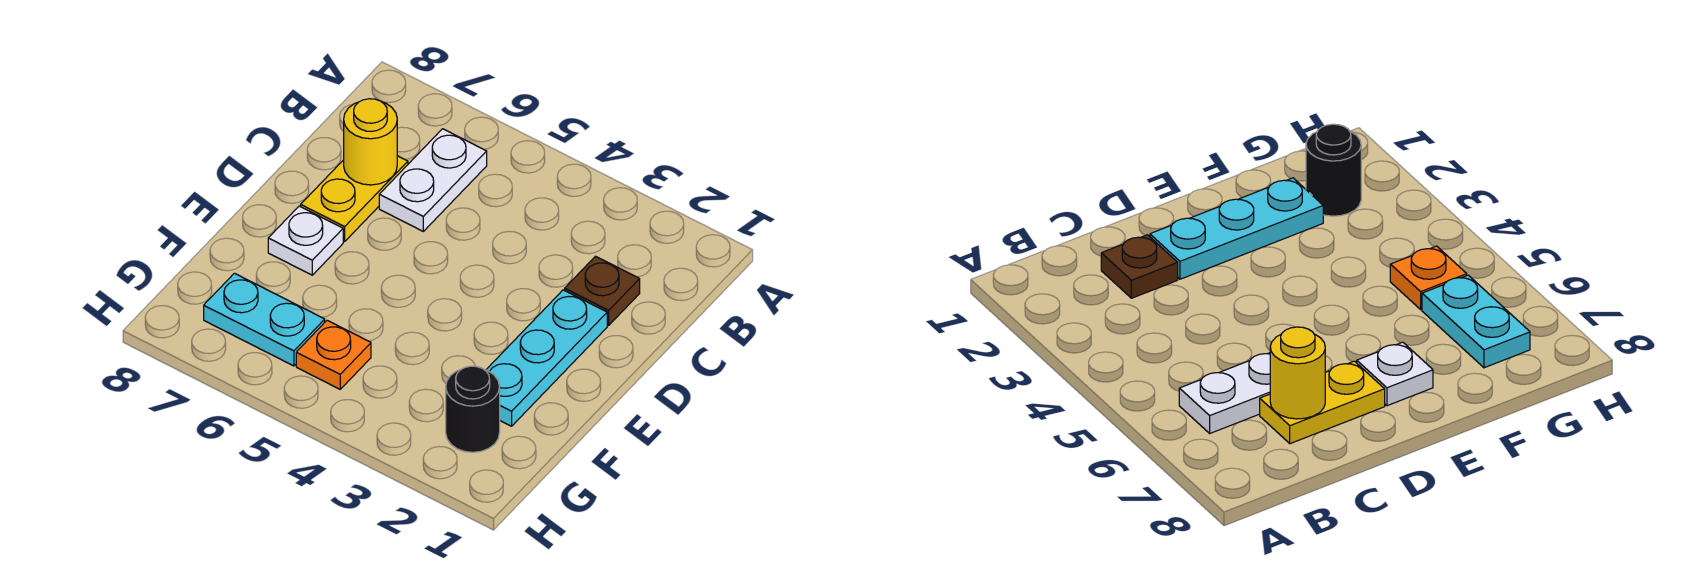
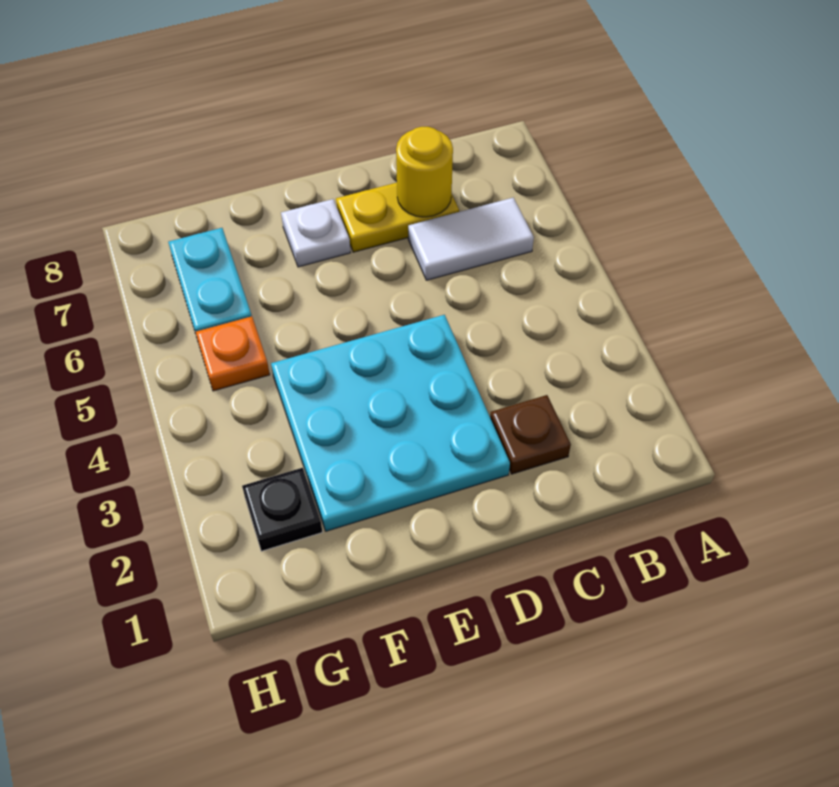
white 1x2 plate [379,129,487,231] -> white 1x2 tile [408,198,534,280]
cyan 1x3 plate [486,290,607,426] -> cyan 3x3 plate [271,315,510,531]
black 1x1 round brick [446,366,500,452] -> black 1x1 plate [242,468,322,551]

